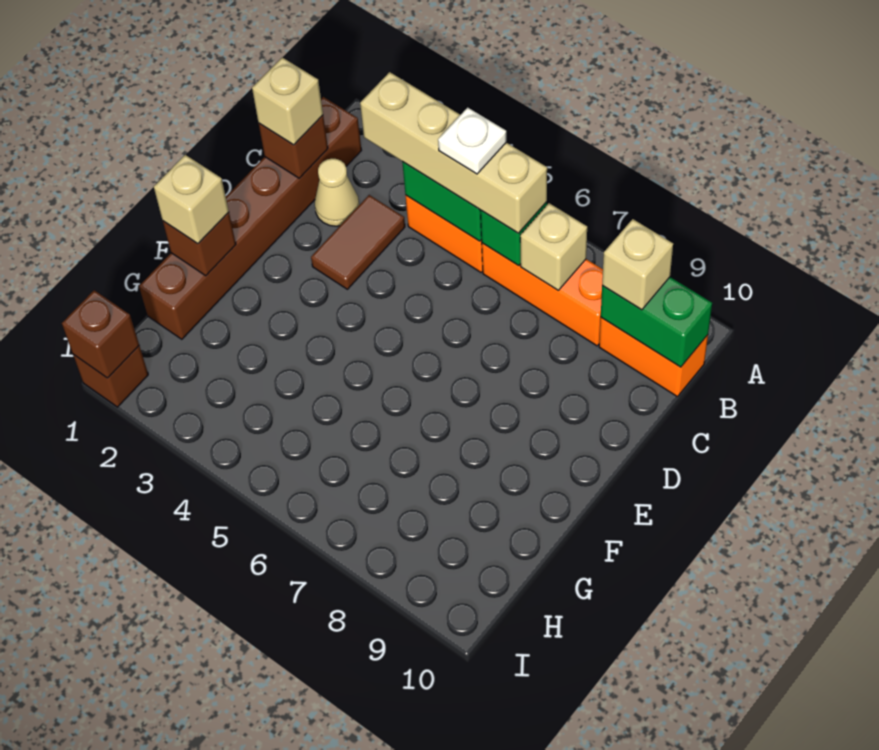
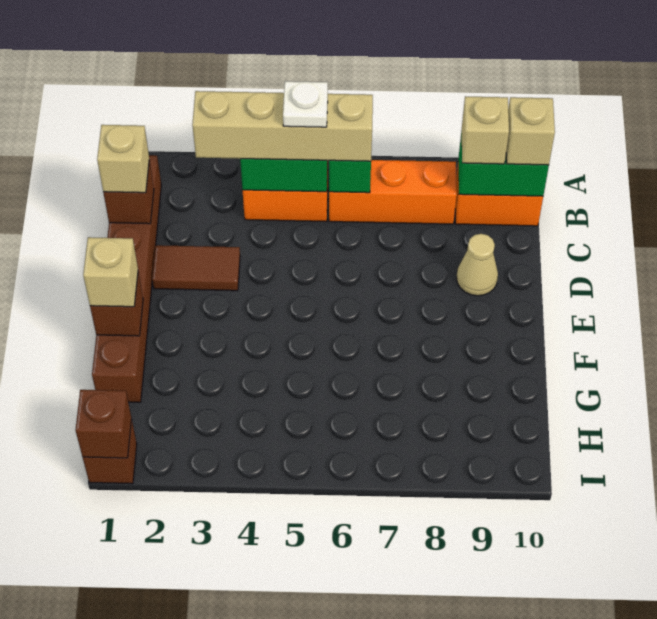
tan 1x1 brick [520,203,587,290] -> tan 1x1 brick moved to [506,97,555,165]
tan 1x1 cone [315,159,359,226] -> tan 1x1 cone moved to [456,234,498,296]
brown 1x2 tile [311,195,405,289] -> brown 1x2 tile turned to [152,245,240,291]

